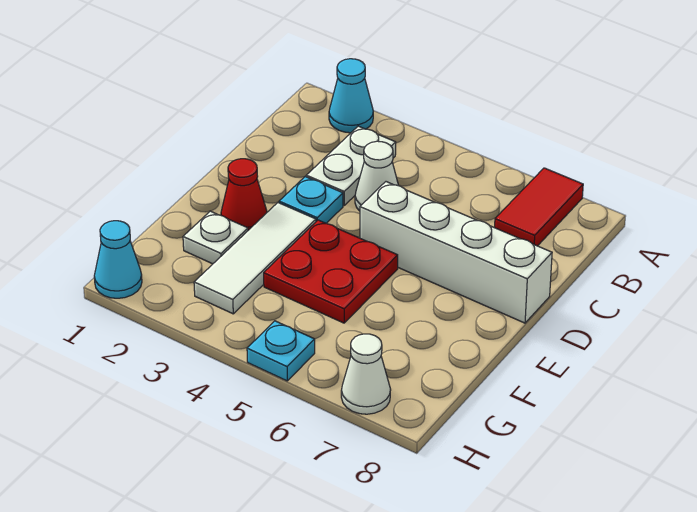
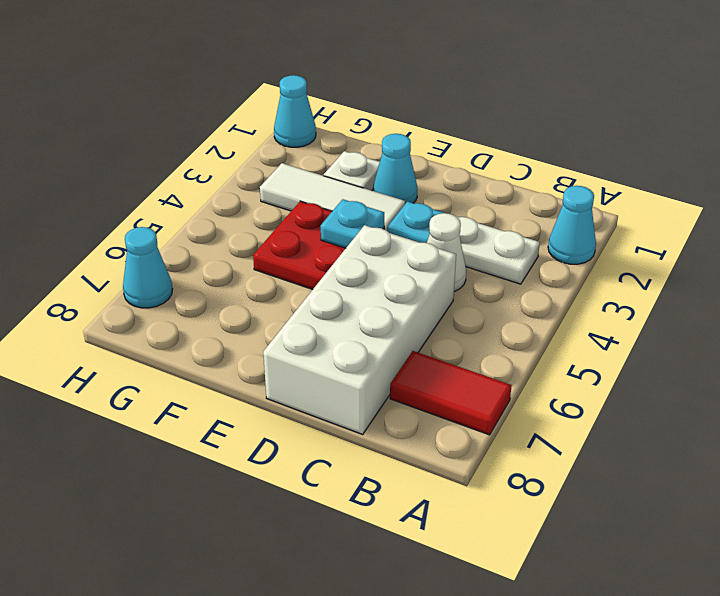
white 1x4 brick [360,182,552,323] -> white 2x4 brick [263,225,456,434]
red 1x1 cone [221,159,267,230] -> cyan 1x1 cone [373,134,417,204]
cyan 1x1 plate [247,321,315,381] -> cyan 1x1 plate moved to [321,199,384,248]
white 1x1 cone [341,334,391,414] -> cyan 1x1 cone [123,227,173,308]

